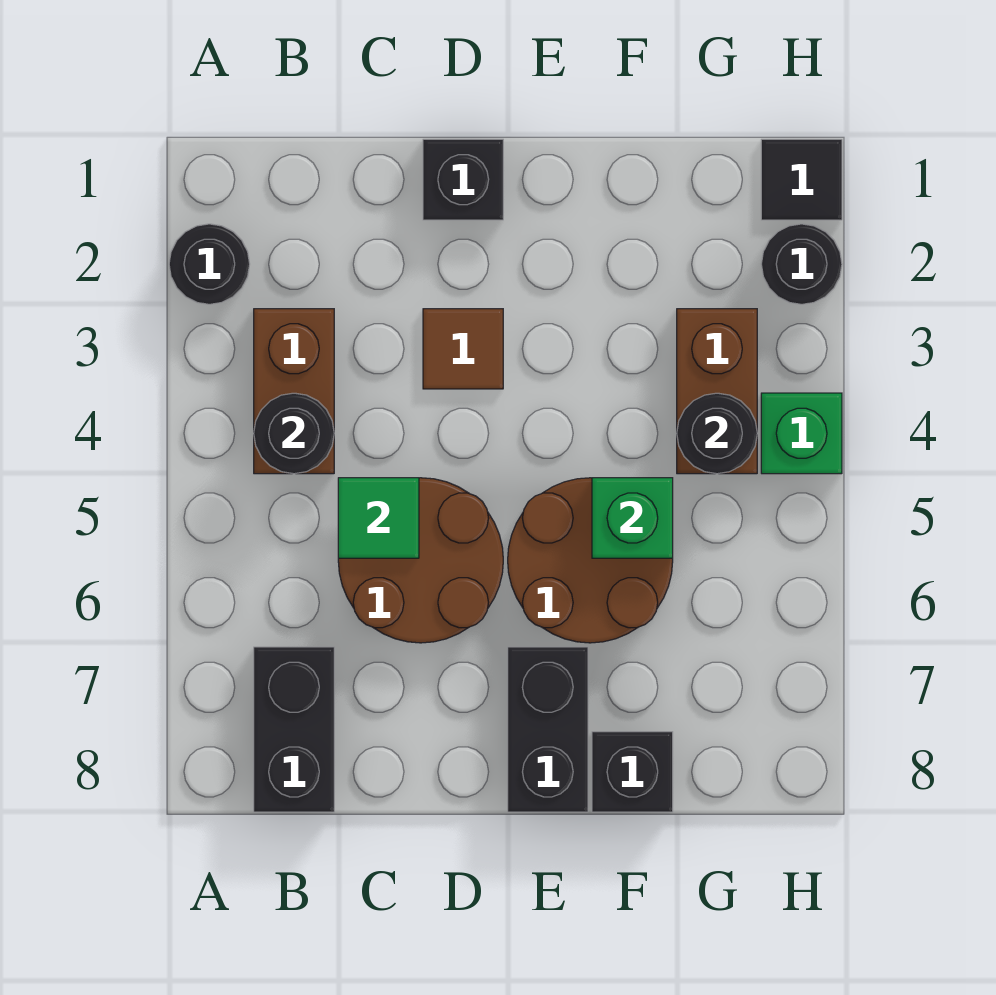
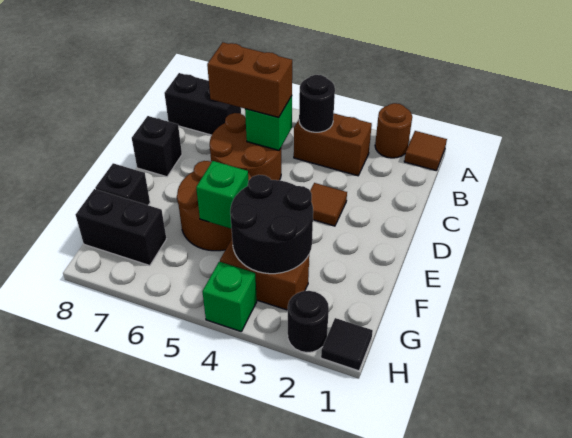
none -> brown 1x1 tile [404,131,447,171]
black 1x1 round brick [169,224,250,304] -> brown 1x1 round brick [375,103,412,158]
green 1x1 tile [338,478,419,558] -> green 1x1 brick [245,96,292,150]
none -> brown 1x2 brick [207,42,292,117]
black 1x1 brick [423,139,503,220] -> black 1x1 brick moved to [132,116,182,177]
black 1x2 brick [508,647,588,812] -> black 1x2 brick moved to [76,189,166,266]
black 1x1 round brick [677,393,757,474] -> black 2x2 round brick [230,175,313,274]

